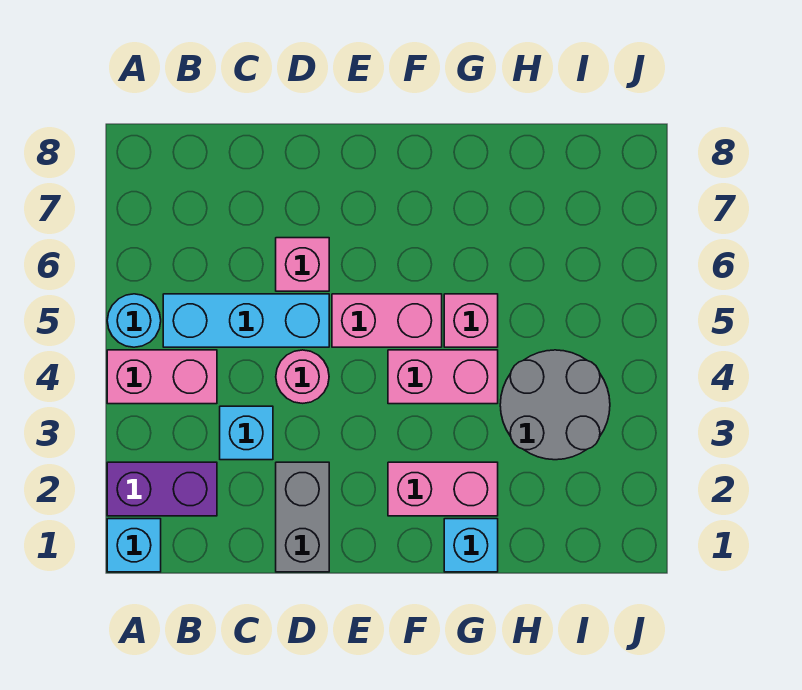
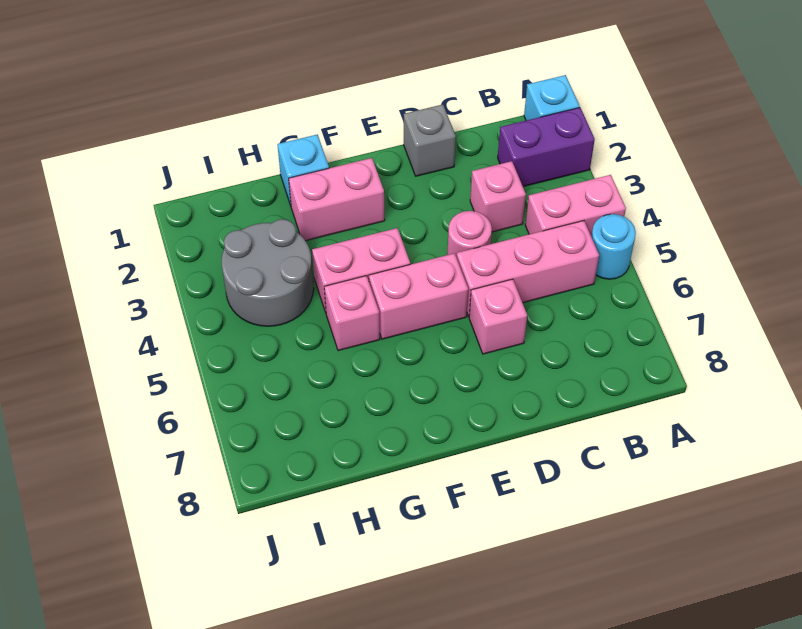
cyan 1x3 brick [163,294,329,347] -> pink 1x3 brick [457,221,599,316]
cyan 1x1 brick [220,406,273,460] -> pink 1x1 brick [470,161,526,232]
grey 1x2 brick [276,462,329,572] -> grey 1x1 brick [404,104,456,176]

